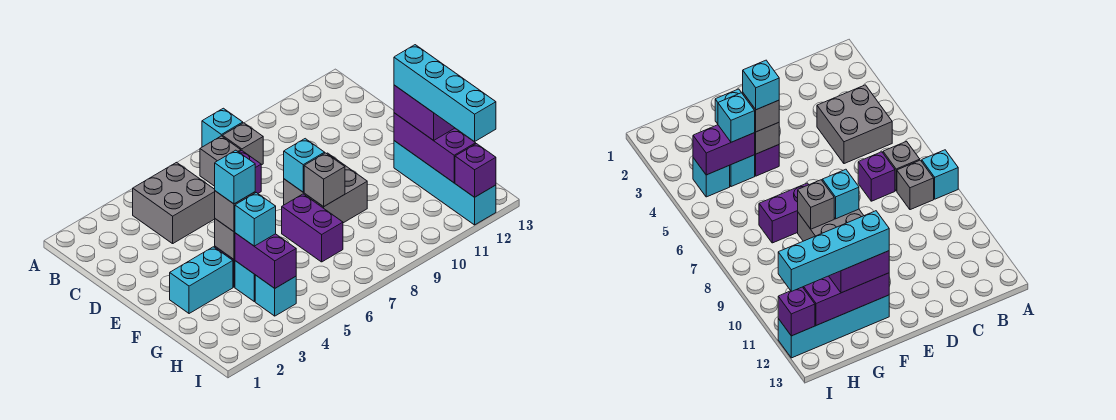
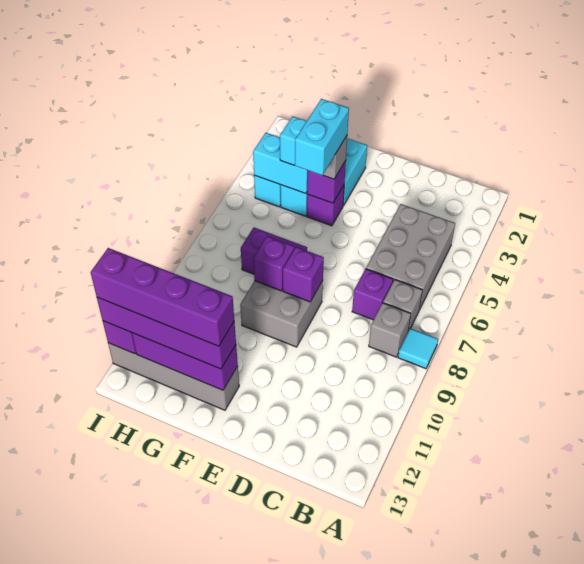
cyan 1x1 brick [202,108,243,147] -> cyan 1x1 tile [398,328,438,369]
grey 2x2 brick [133,162,215,244] -> grey 2x3 brick [366,204,455,310]
cyan 1x1 brick [284,139,325,192] -> purple 1x1 brick [283,247,324,302]
grey 1x1 brick [215,219,235,259] -> purple 1x1 brick [307,161,346,203]
cyan 1x1 brick [215,150,255,204] -> cyan 1x2 brick [294,99,349,175]
grey 1x1 brick [304,153,345,207] -> purple 1x1 brick [253,236,294,291]
cyan 1x4 brick [394,141,496,225] -> grey 1x4 brick [108,343,239,410]
purple 1x2 brick [394,85,454,140] -> purple 1x4 brick [97,297,236,369]
cyan 1x4 brick [394,45,496,142] -> purple 1x4 brick [91,248,234,346]
purple 1x2 brick [235,233,296,288] -> cyan 1x2 brick [253,133,308,194]

